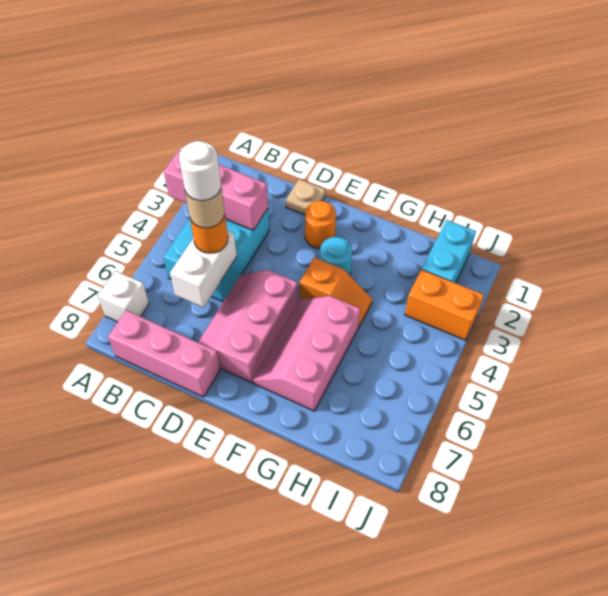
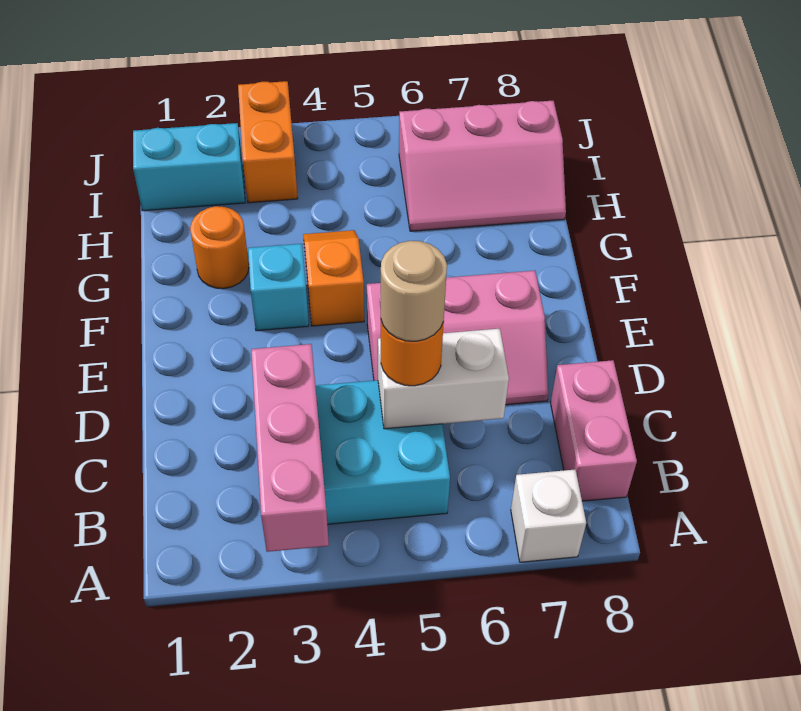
pink 1x3 brick [108,310,220,397] -> pink 1x2 brick [551,360,637,501]
white 1x1 round brick [179,141,221,201] -> none
tan 1x1 plate [286,179,325,215] -> none
orange 1x1 round brick [305,201,336,248] -> orange 1x1 round brick moved to [190,206,249,289]
cyan 1x1 round brick [320,237,352,275] -> cyan 1x1 brick [248,244,309,331]
pink 2x3 slope [253,296,360,411] -> pink 2x3 slope moved to [399,101,566,231]

